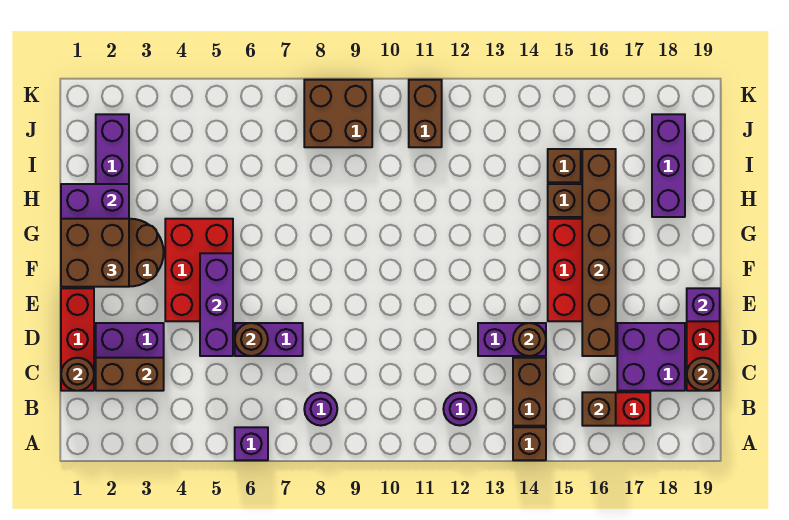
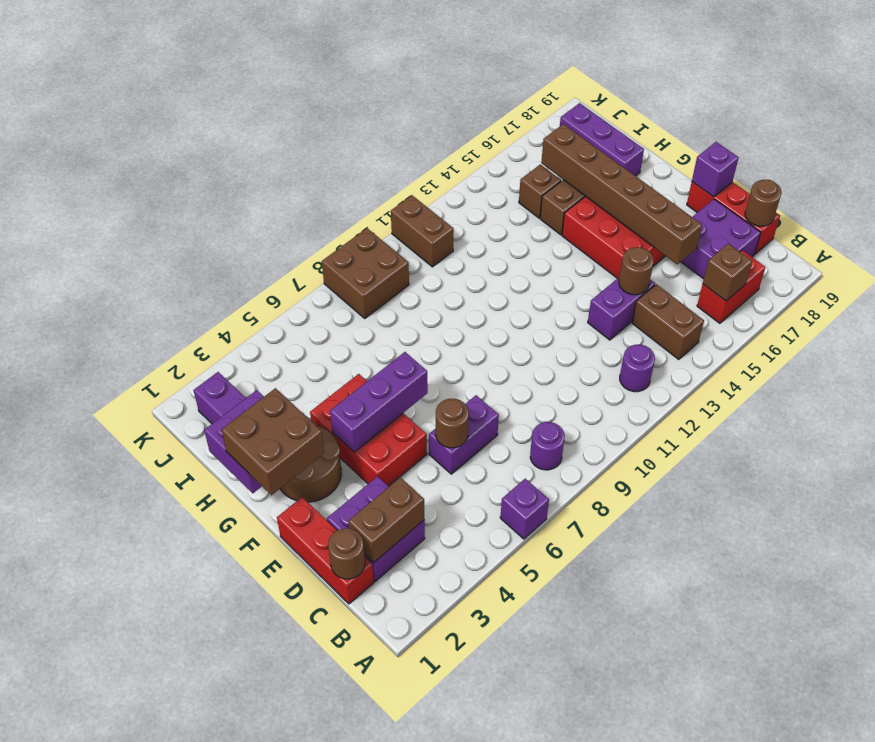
brown 1x1 brick [513,427,546,460] -> none
purple 1x3 brick [200,253,233,356] -> purple 1x3 brick turned to [330,352,428,452]

